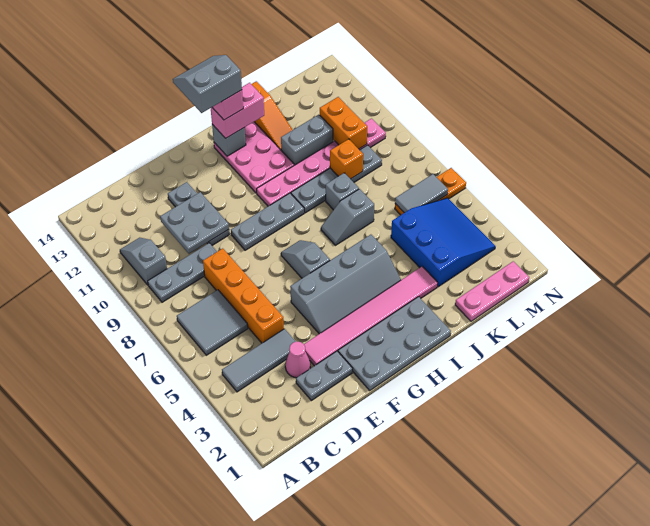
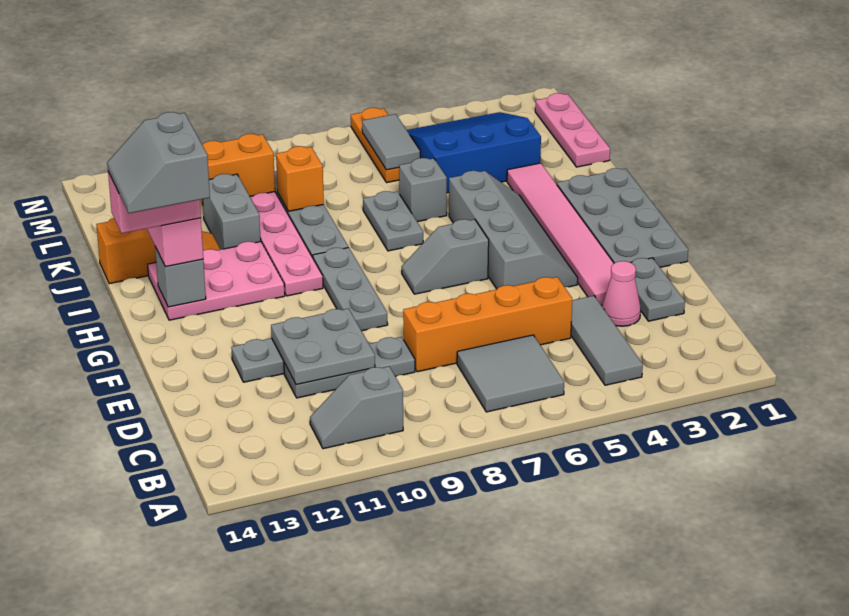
grey 1x3 plate [148,243,217,302] -> grey 1x3 plate turned to [284,337,415,398]
grey 1x2 slope [321,189,374,245] -> grey 1x2 plate [363,191,423,251]
grey 1x1 brick [326,173,359,210] -> grey 1x1 brick moved to [399,158,447,222]

